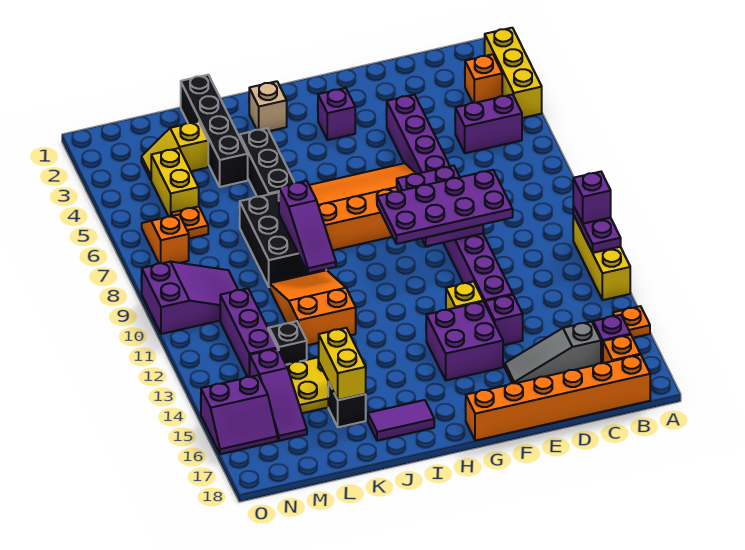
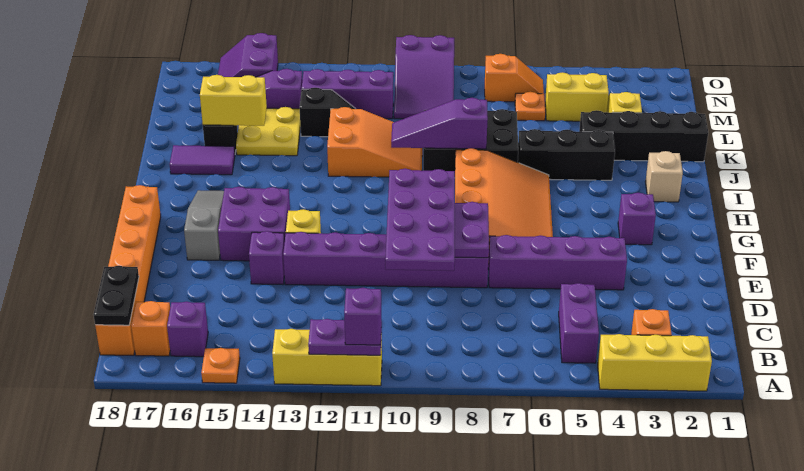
none -> black 1x2 plate [94,266,139,325]
grey 1x3 slope [505,321,601,383] -> grey 1x3 slope moved to [184,190,224,260]
purple 1x2 tile [368,400,434,441] -> purple 1x2 tile turned to [170,145,235,175]

